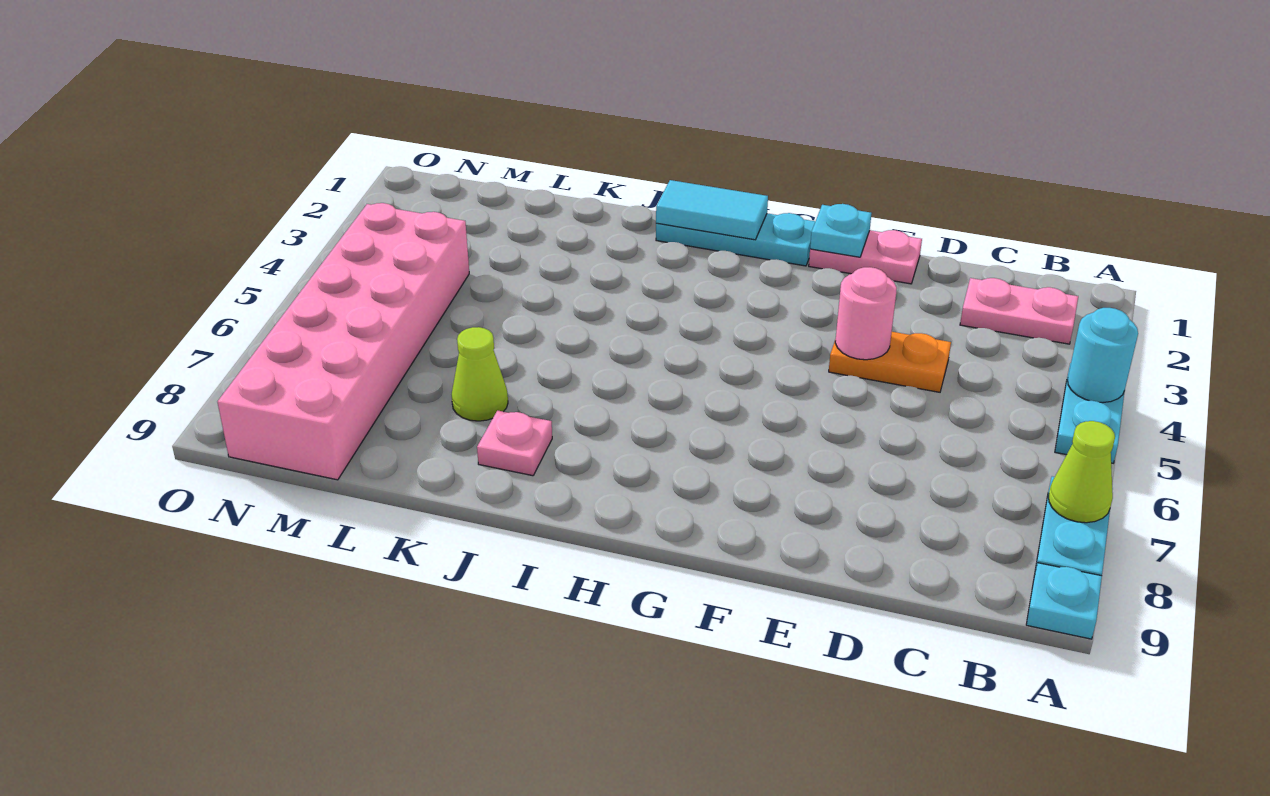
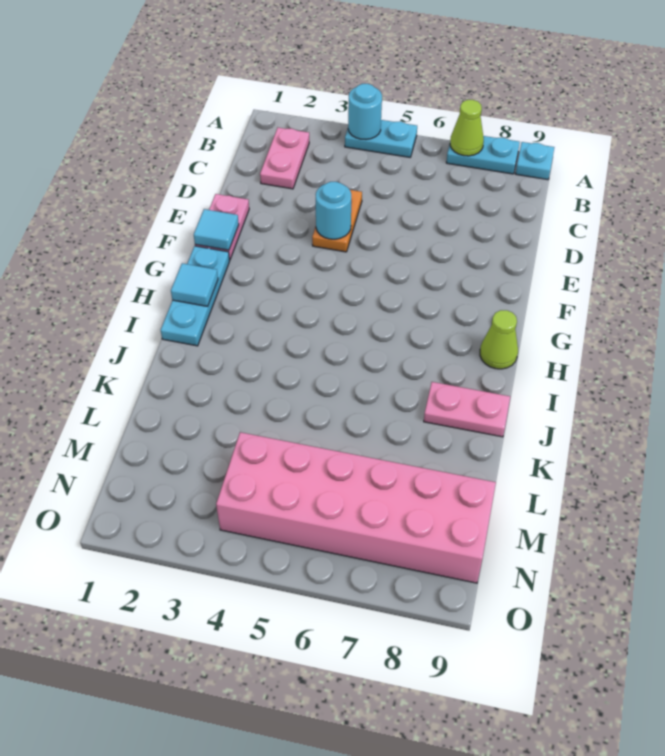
pink 1x1 round brick [835,267,897,360] -> cyan 1x1 round brick [316,182,351,239]
cyan 1x1 plate [810,204,871,257] -> cyan 1x1 tile [194,209,239,250]
cyan 1x2 tile [656,180,768,240] -> cyan 1x1 tile [171,263,218,306]
pink 1x1 plate [477,410,552,476] -> pink 1x2 plate [424,382,510,437]
lime 1x1 cone [452,327,508,421] -> lime 1x1 cone moved to [480,310,518,369]

